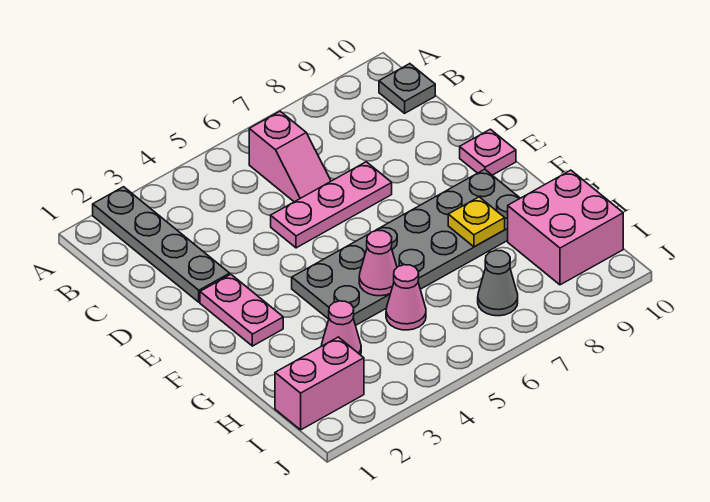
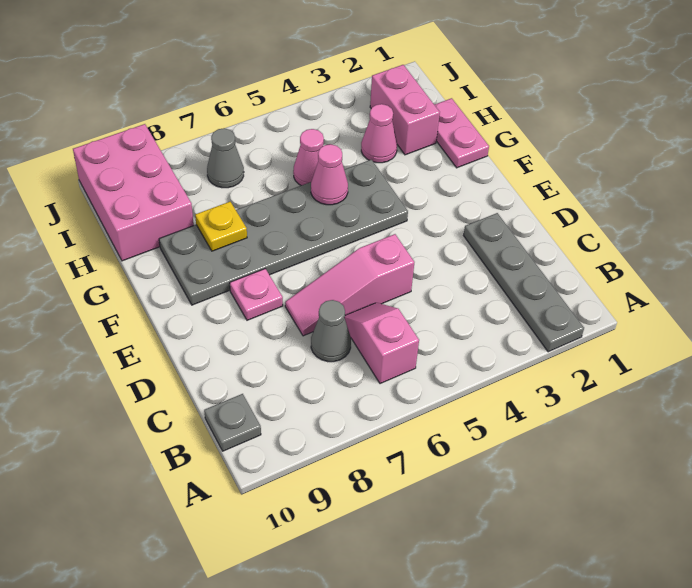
none -> grey 1x1 cone [311,300,351,362]
pink 1x3 plate [271,162,392,248] -> pink 1x3 slope [285,234,414,336]
pink 1x2 plate [200,274,283,346] -> pink 1x2 plate moved to [434,98,489,168]
pink 1x1 plate [460,129,516,175] -> pink 1x1 plate moved to [230,269,283,320]
pink 2x2 brick [508,170,623,285] -> pink 2x3 brick [73,124,194,261]
pink 1x2 brick [275,337,364,430] -> pink 1x2 brick turned to [370,65,440,155]

